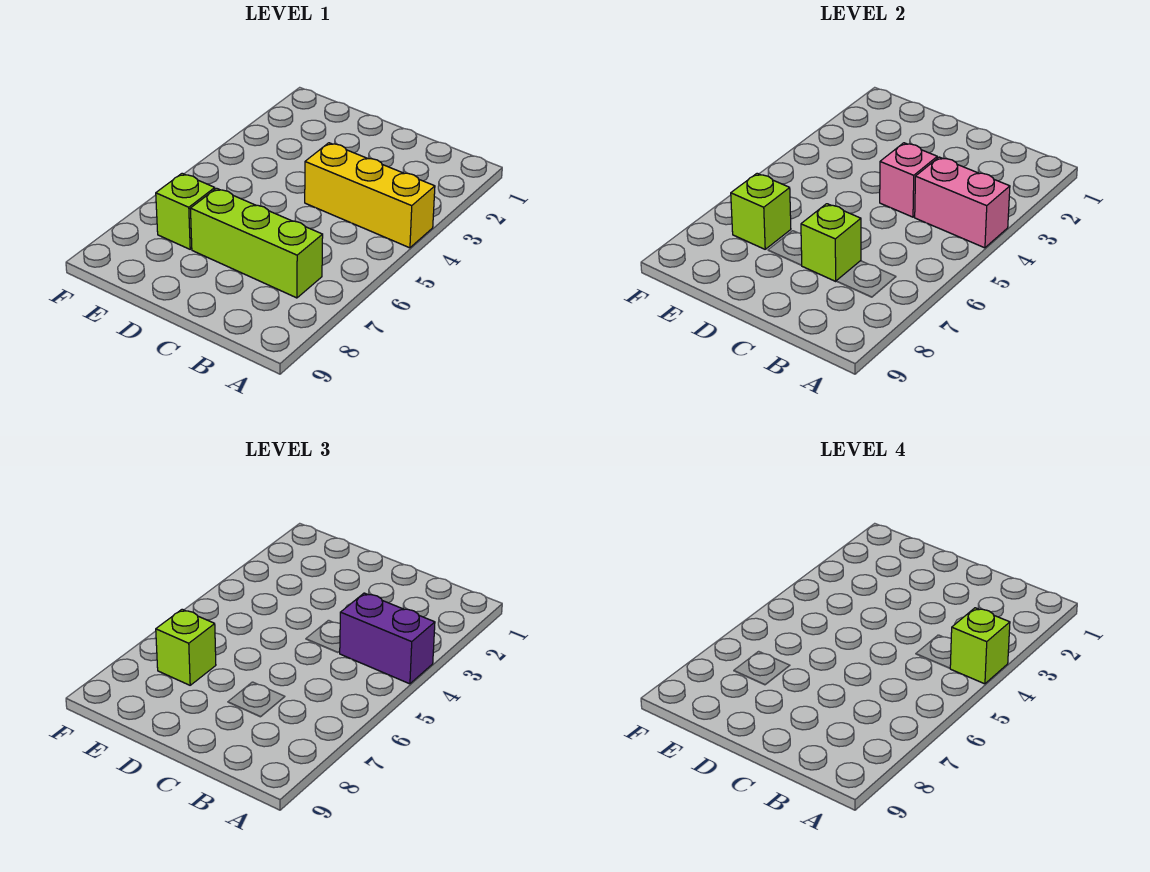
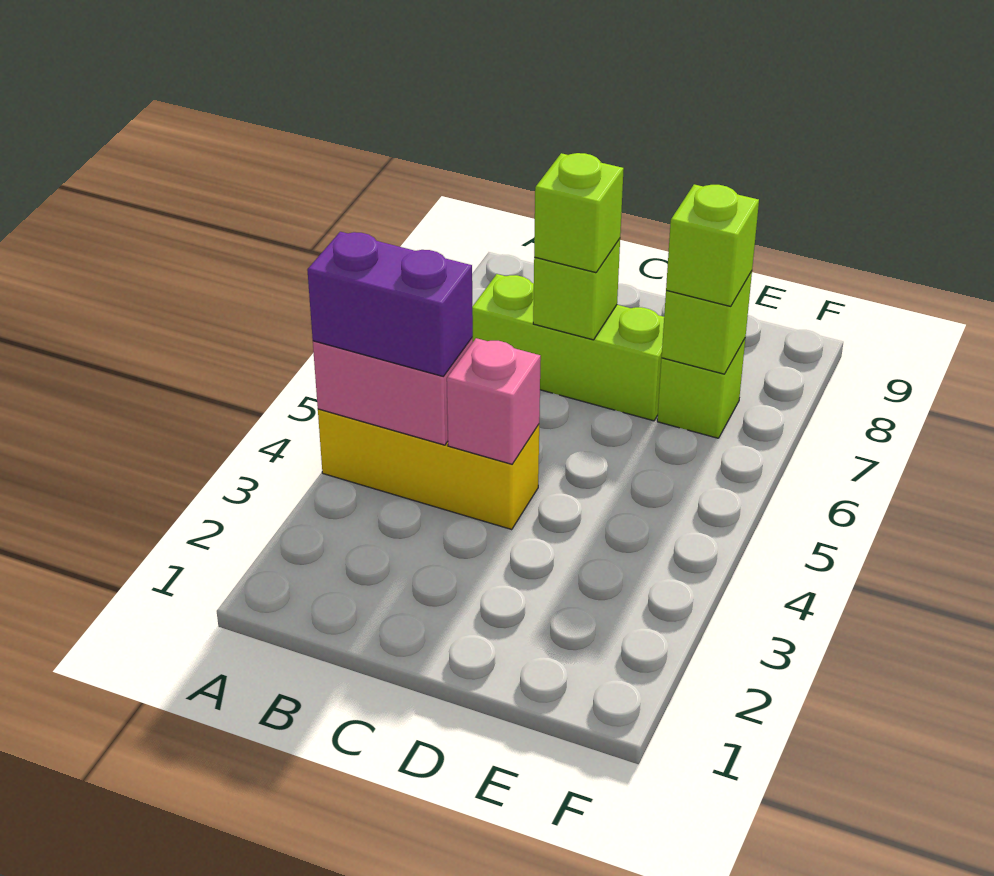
lime 1x1 brick [950,608,1010,684] -> lime 1x1 brick moved to [534,153,624,273]

